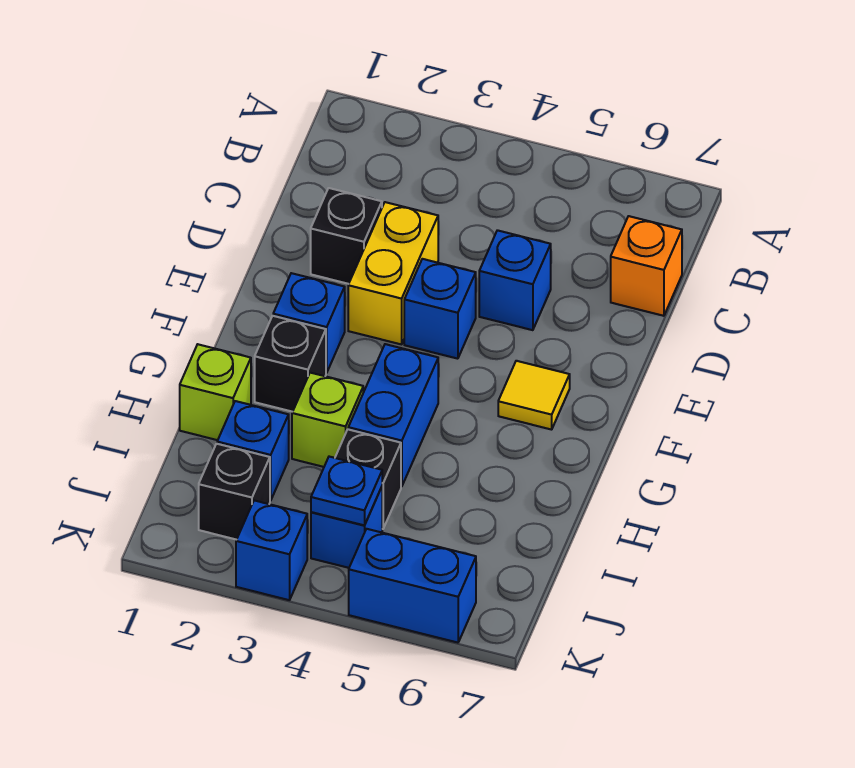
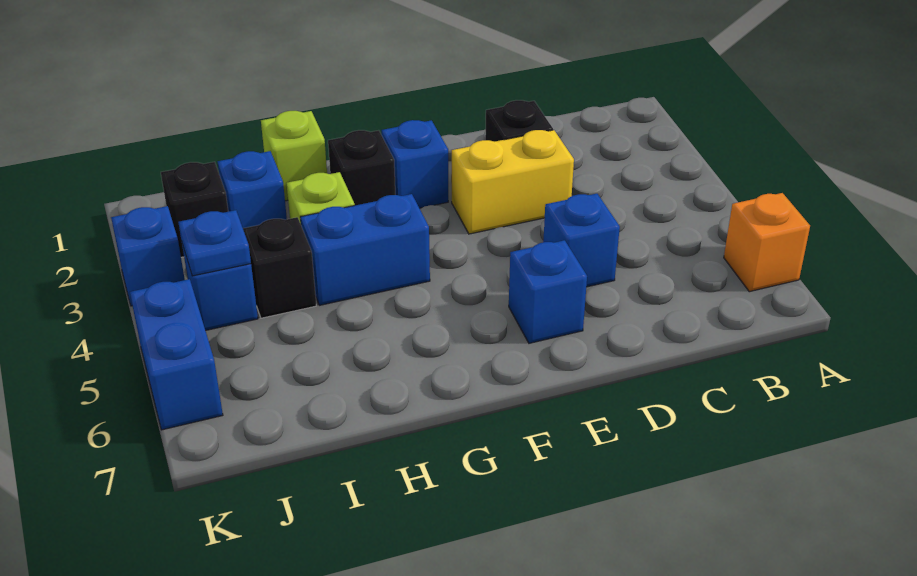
orange 1x1 brick [611,216,682,316] -> orange 1x1 brick moved to [724,193,810,292]
blue 1x1 brick [404,259,476,359] -> blue 1x1 brick moved to [509,240,587,343]
yellow 1x1 tile [498,361,570,430] -> none

